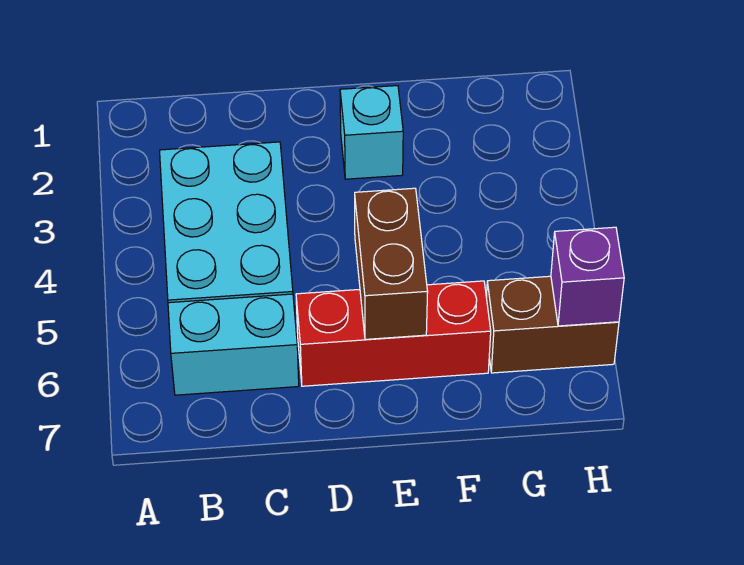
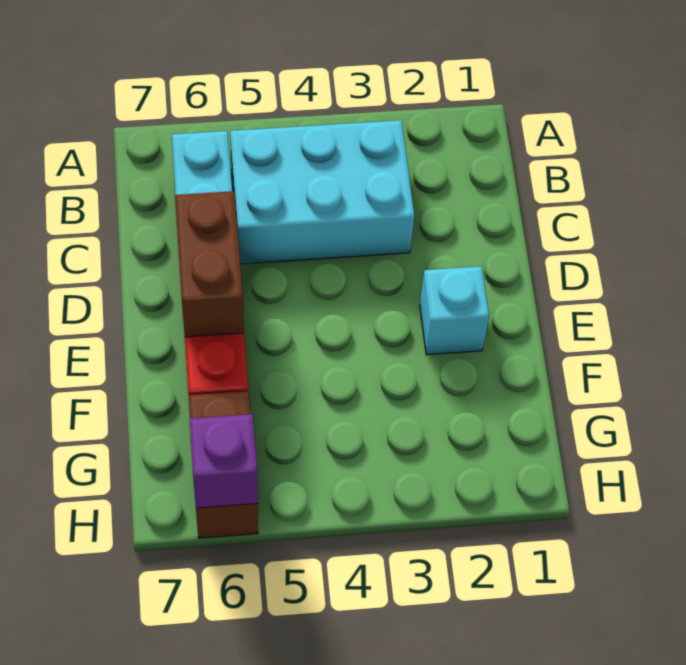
brown 1x2 brick [355,188,428,339] -> brown 1x2 brick turned to [175,191,244,337]

